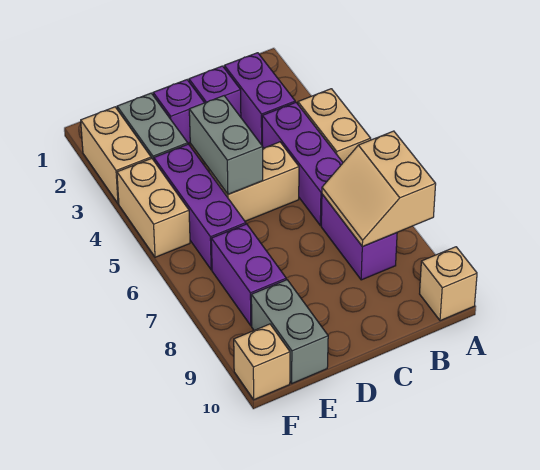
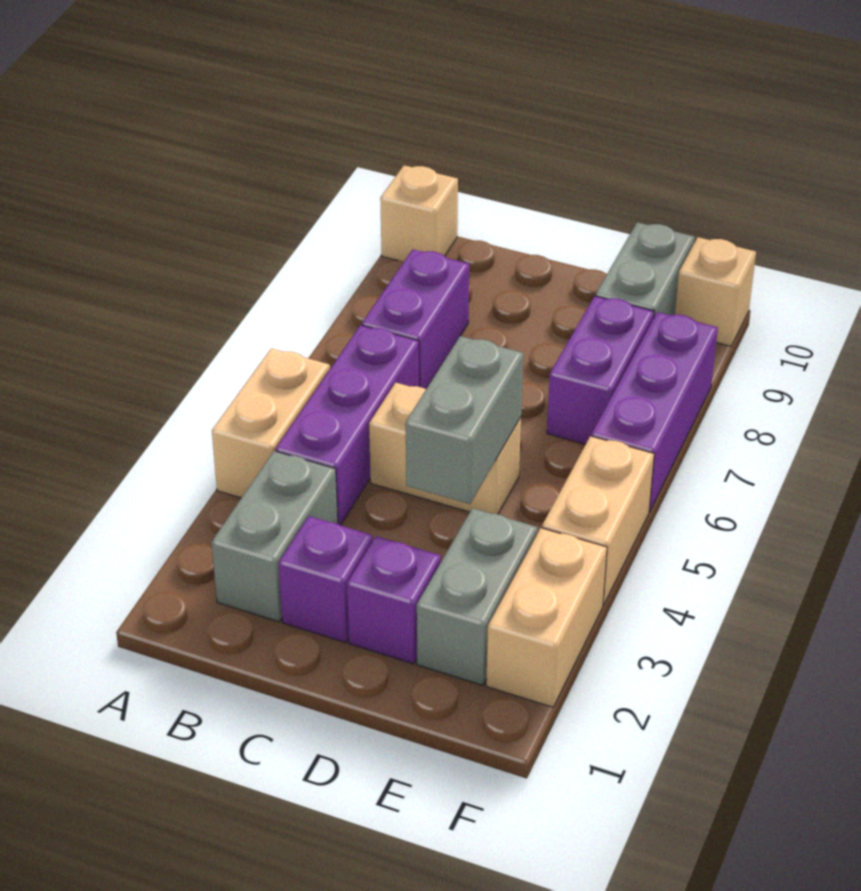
tan 2x2 slope [322,131,436,247] -> none
purple 1x2 brick [224,53,295,145] -> grey 1x2 brick [211,451,338,622]
purple 1x3 brick [154,144,246,270] -> purple 1x3 brick moved to [591,312,718,512]

